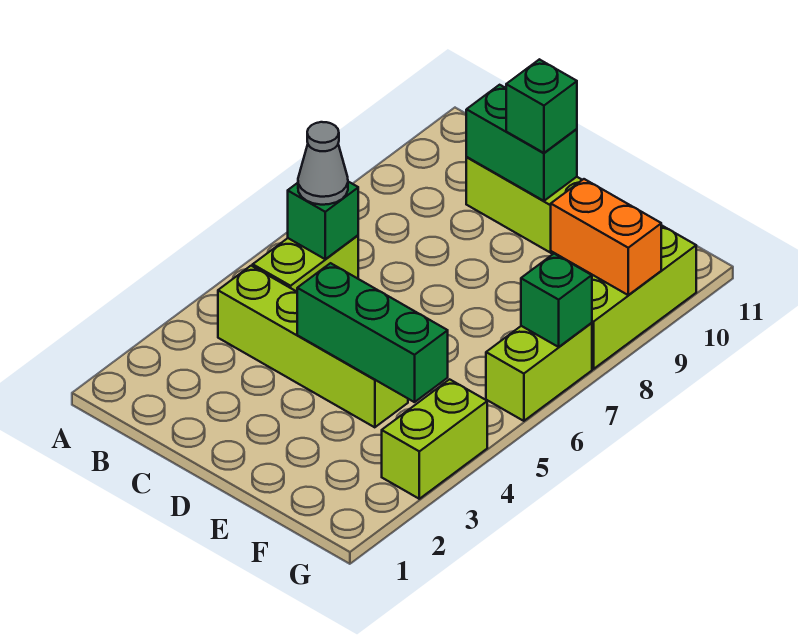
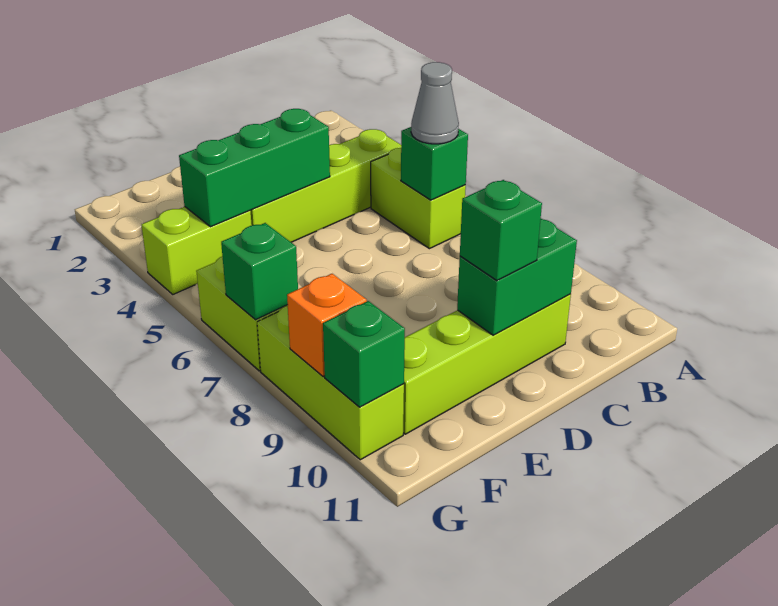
orange 1x2 brick [551,179,661,295] -> orange 1x1 brick [287,274,367,376]
lime 1x2 brick [382,379,487,499] -> lime 1x2 brick turned to [141,207,252,294]
none -> green 1x1 brick [323,301,405,407]

